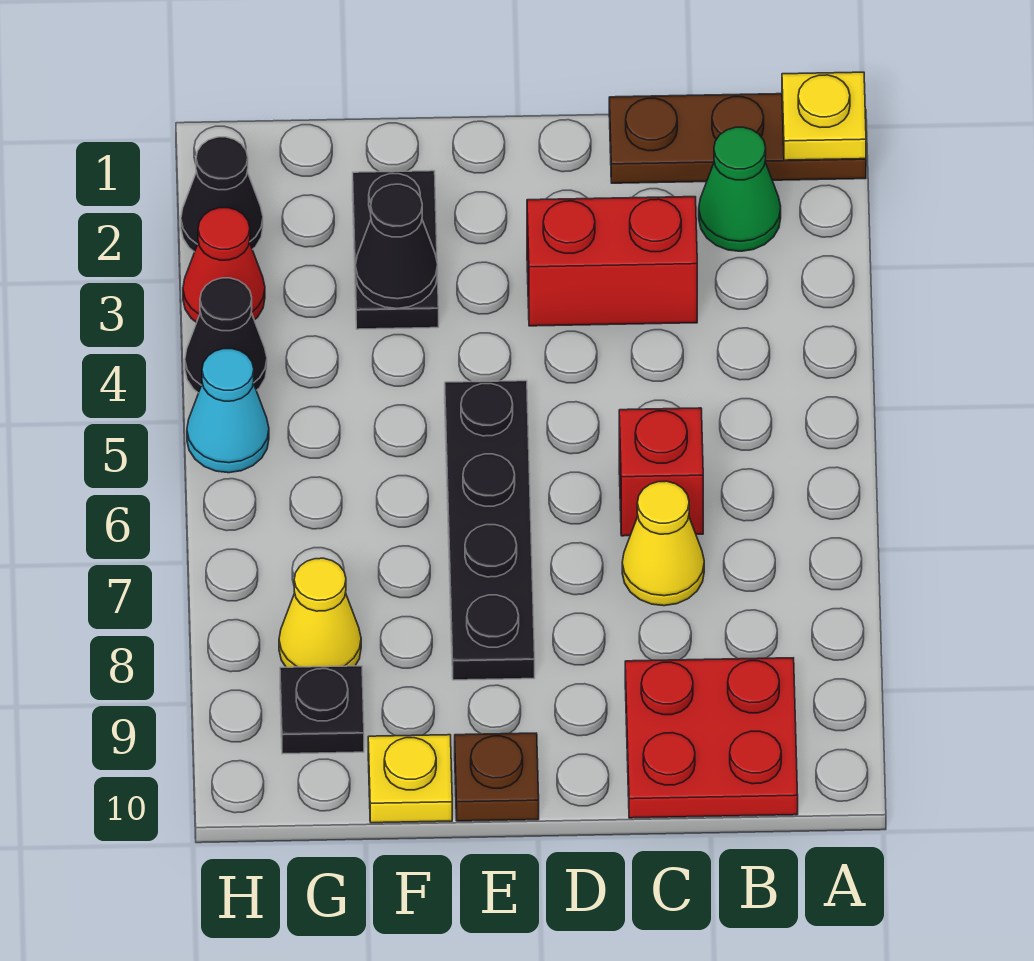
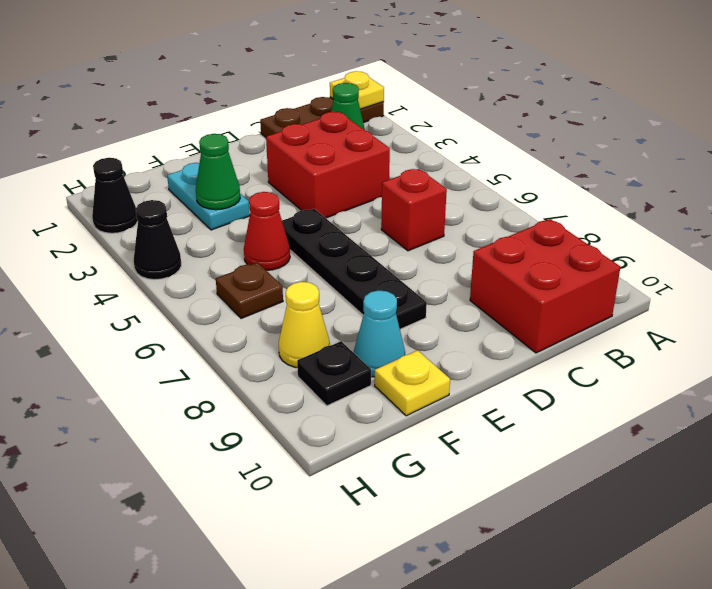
red 2x2 plate [625,658,798,818] -> red 2x2 brick [470,219,620,353]
red 1x2 brick [527,197,697,326] -> red 2x2 brick [266,112,390,218]
yellow 1x1 cone [622,481,704,606] -> none
brown 1x1 plate [455,733,539,821] -> brown 1x1 plate moved to [216,262,283,319]
black 1x2 plate [353,171,439,329] -> cyan 1x2 plate [167,163,250,230]
black 1x1 cone [355,184,438,308] -> green 1x1 cone [196,134,240,210]
red 1x1 cone [183,208,265,322] -> red 1x1 cone moved to [244,192,290,270]
cyan 1x1 cone [187,349,269,473] -> cyan 1x1 cone moved to [354,290,405,377]

